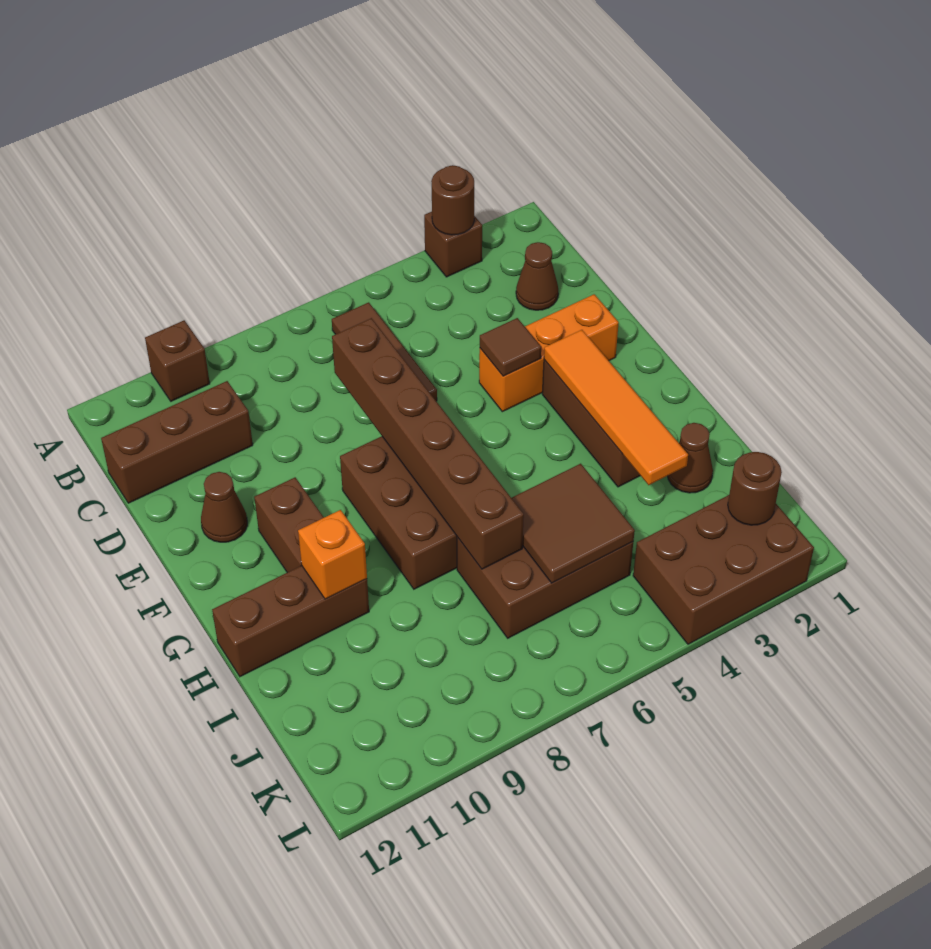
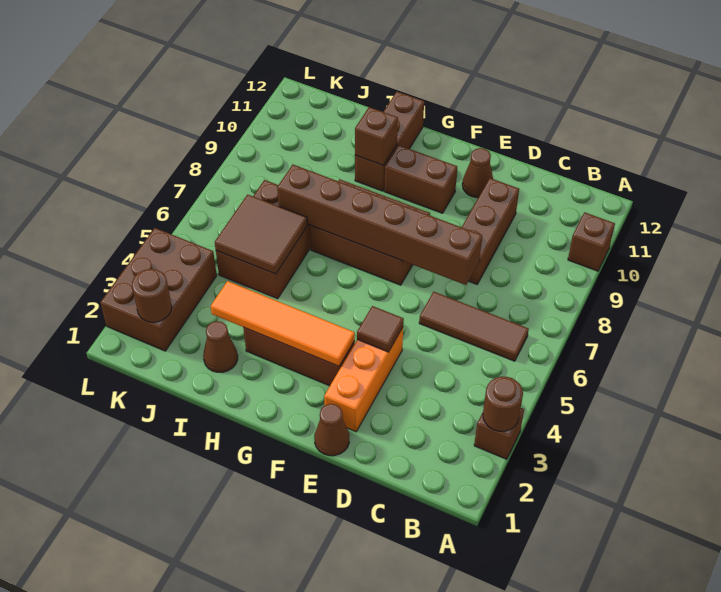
brown 1x1 cone [516,242,558,310] -> brown 1x1 cone moved to [314,404,349,456]
brown 1x3 brick [101,381,253,503] -> brown 1x3 brick moved to [462,178,519,284]
orange 1x1 brick [298,510,367,599] -> brown 1x1 brick [355,107,398,166]

